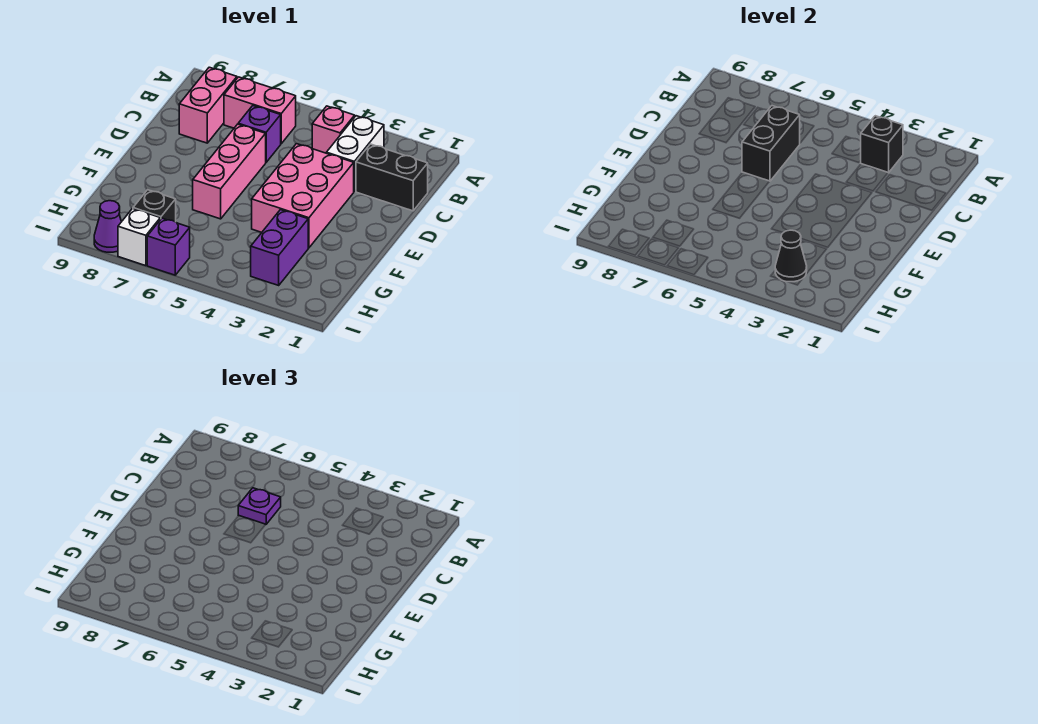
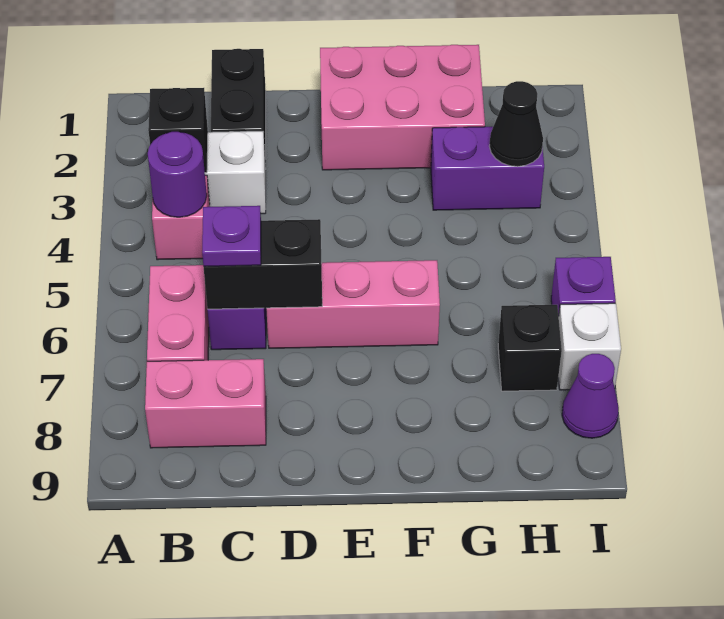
none -> purple 1x1 round brick [148,132,207,217]
pink 2x3 brick [252,144,354,248] -> pink 2x3 brick moved to [320,45,485,170]

